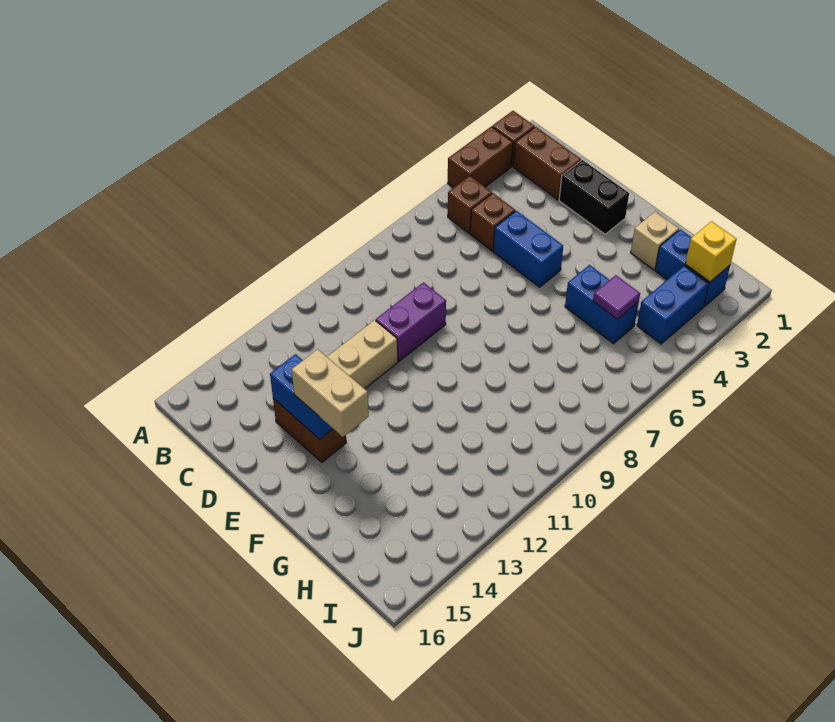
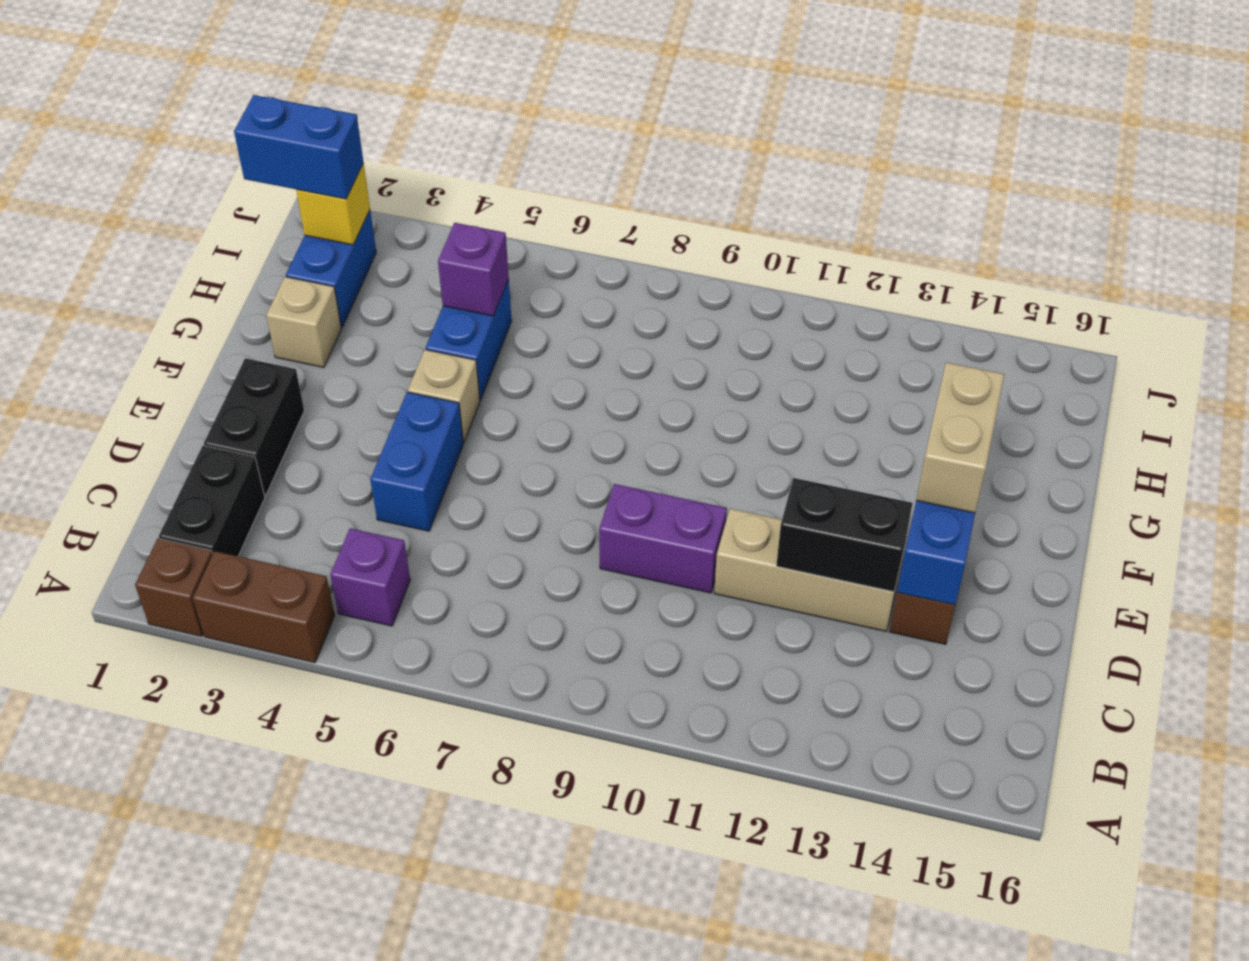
brown 1x2 brick [513,127,581,200] -> black 1x2 brick [159,446,265,556]
brown 1x1 brick [448,176,492,233] -> purple 1x1 brick [330,528,410,626]
brown 1x1 brick [470,193,515,251] -> none
none -> black 1x2 brick [776,478,913,592]
none -> tan 1x1 brick [408,350,480,442]
purple 1x1 tile [593,275,640,319] -> purple 1x1 brick [438,223,509,316]
blue 1x2 brick [637,266,709,344] -> blue 1x2 brick moved to [234,95,364,199]

